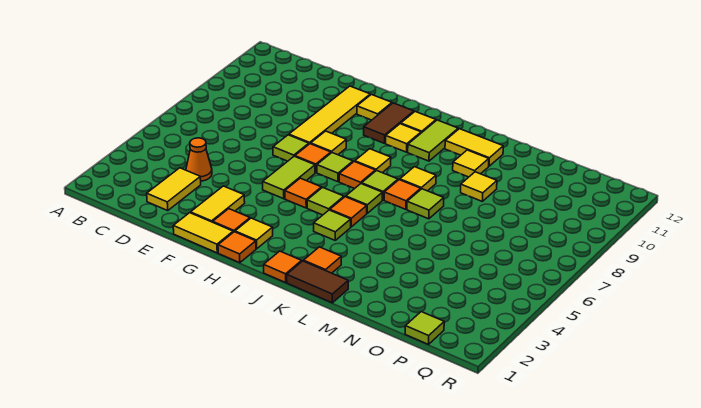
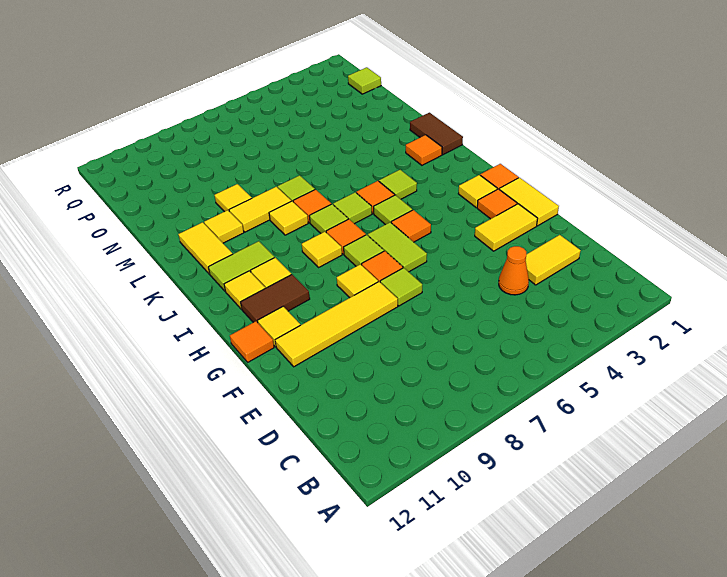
lime 1x2 tile [263,156,315,199] -> lime 1x2 tile turned to [368,222,427,272]
orange 1x1 tile [264,251,302,282] -> orange 1x1 tile moved to [230,321,274,362]
none -> yellow 1x2 tile [229,187,291,232]

